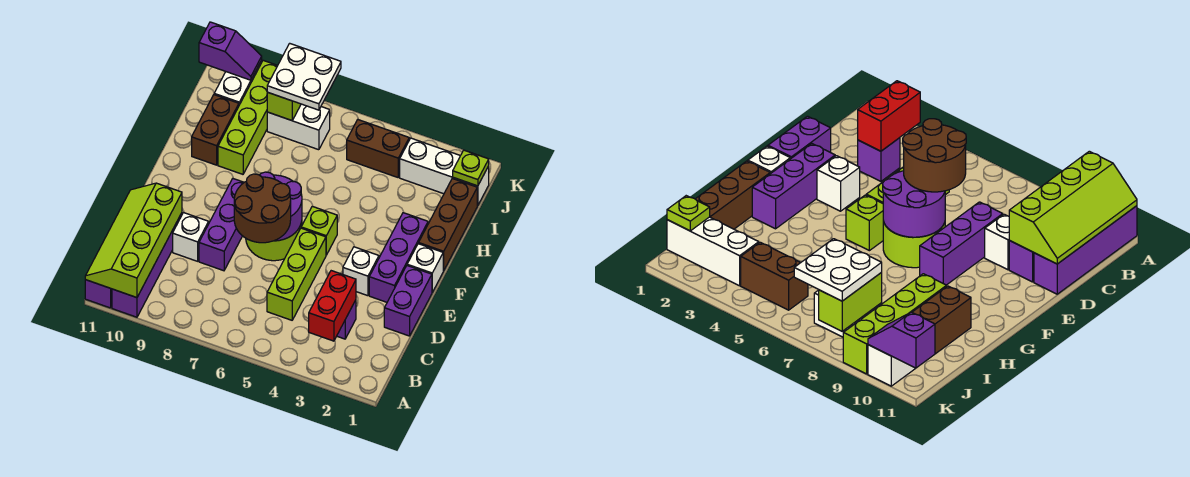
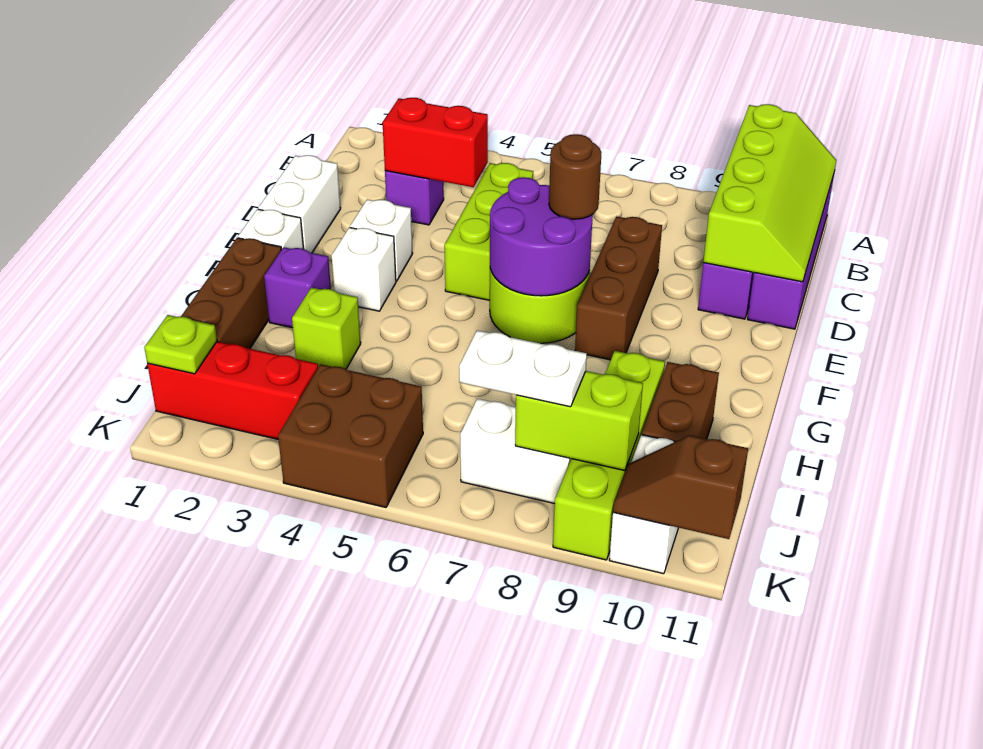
red 1x2 brick [309,271,356,341] -> red 1x2 brick turned to [383,98,488,187]
purple 1x2 brick [384,266,432,336] -> white 1x2 brick [258,155,341,253]
brown 2x2 round brick [234,174,291,243] -> brown 1x1 round brick [549,134,601,219]
purple 1x3 brick [199,179,244,271] -> brown 1x3 brick [575,217,662,360]
white 1x1 brick [173,213,209,261] -> white 1x1 brick moved to [332,227,396,311]
purple 1x3 brick [369,213,428,302] -> purple 1x1 brick [264,247,331,328]
lime 1x1 brick [301,206,337,255] -> lime 1x1 brick moved to [292,287,361,369]
white 1x3 brick [400,138,489,206] -> red 1x3 brick [147,342,318,439]
brown 1x2 brick [347,120,409,177] -> brown 2x2 brick [278,364,423,507]
white 2x2 plate [267,43,341,110] -> white 1x2 plate [459,330,587,407]
lime 1x2 brick [267,92,301,121] -> lime 1x2 brick turned to [515,371,643,471]
purple 1x2 slope [199,22,262,80] -> brown 1x2 slope [613,435,748,539]

